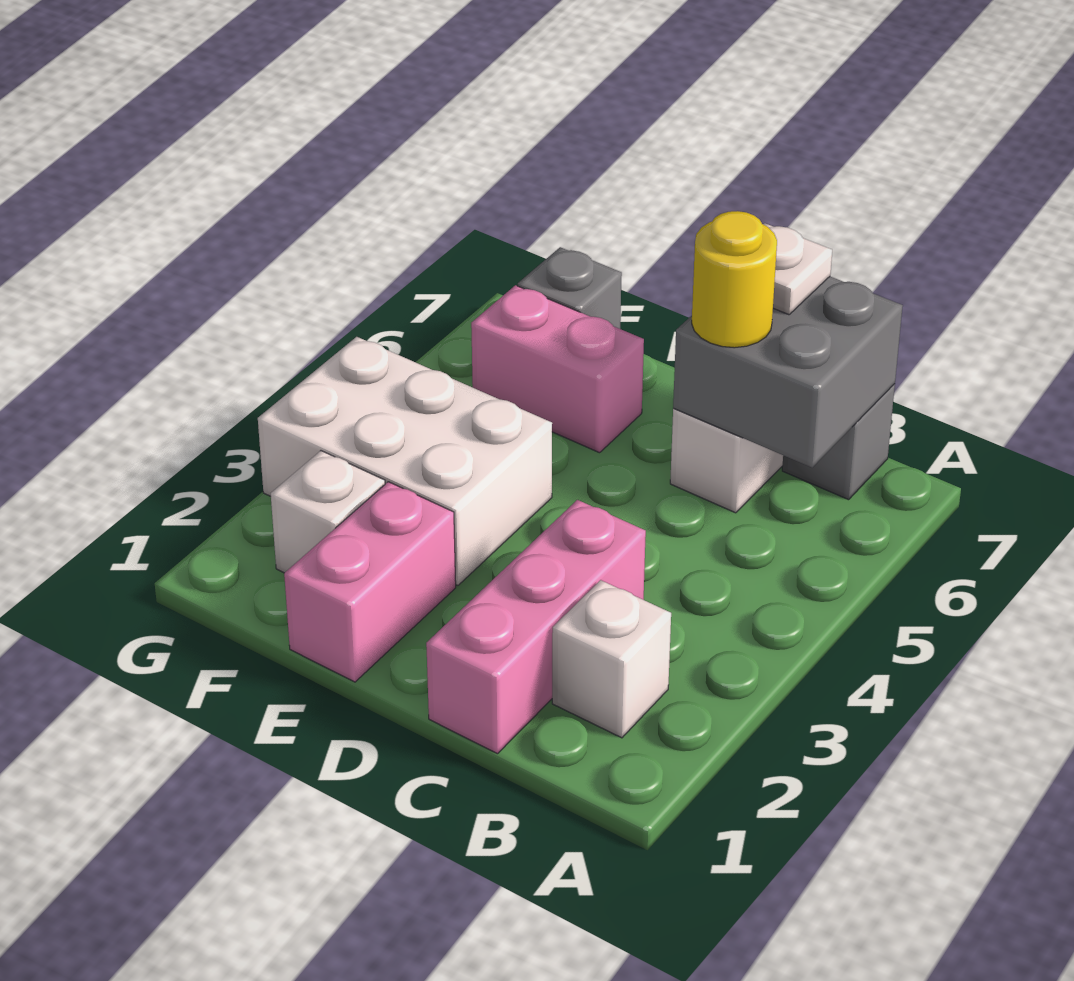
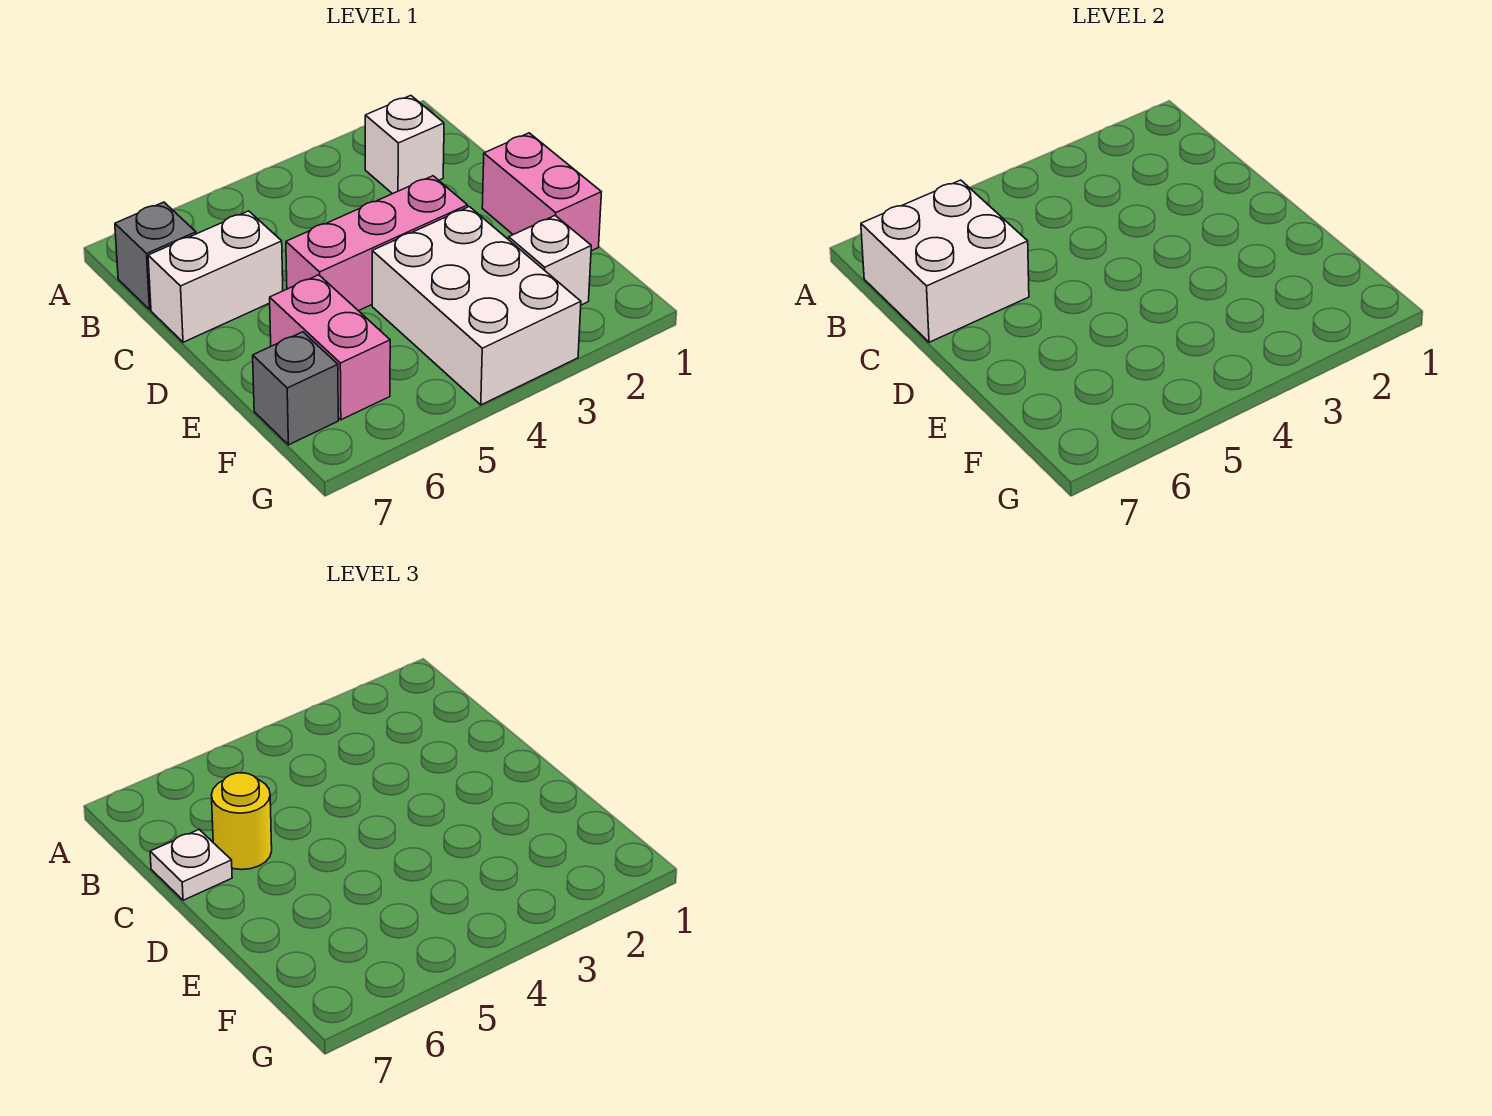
grey 2x2 brick [673,277,903,467] -> white 2x2 brick [861,180,1029,342]
pink 1x3 brick [426,500,646,754] -> pink 1x3 brick moved to [286,176,468,311]
pink 1x2 brick [284,482,456,682] -> pink 1x2 brick turned to [482,133,601,251]

